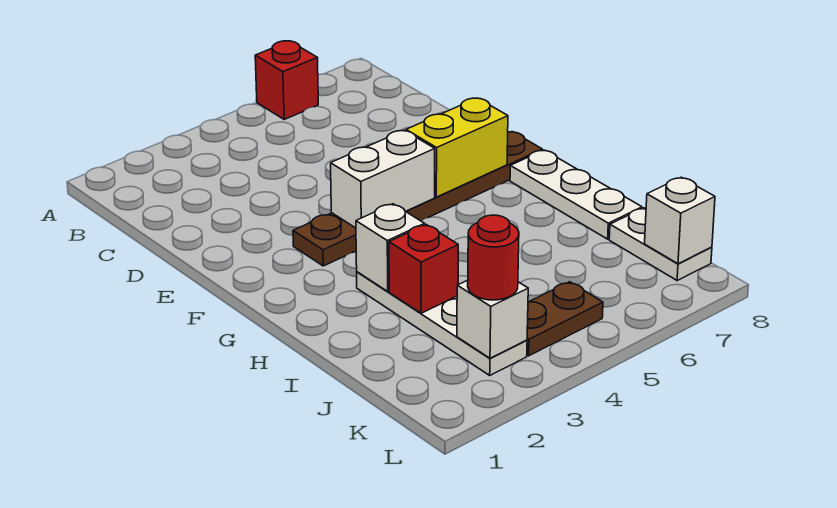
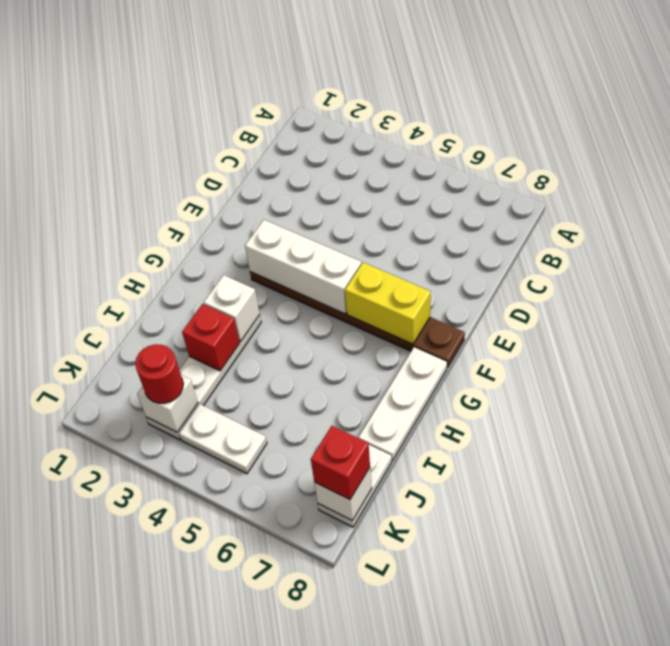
red 1x1 brick [255,41,318,119] -> red 1x1 brick moved to [311,426,370,499]
white 1x2 brick [331,130,435,228] -> white 1x3 brick [245,220,361,314]
brown 1x2 plate [527,282,603,356] -> white 1x2 plate [179,404,267,474]

